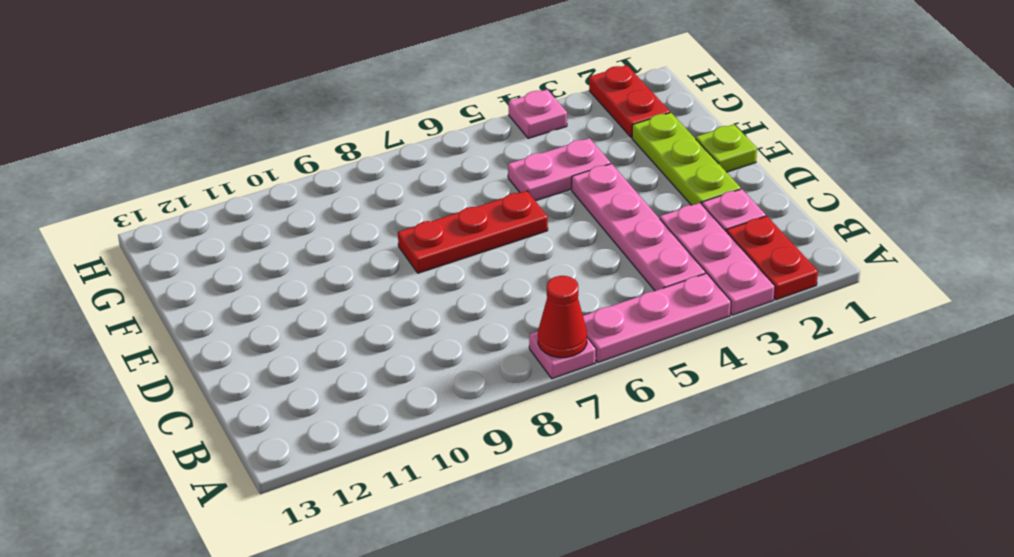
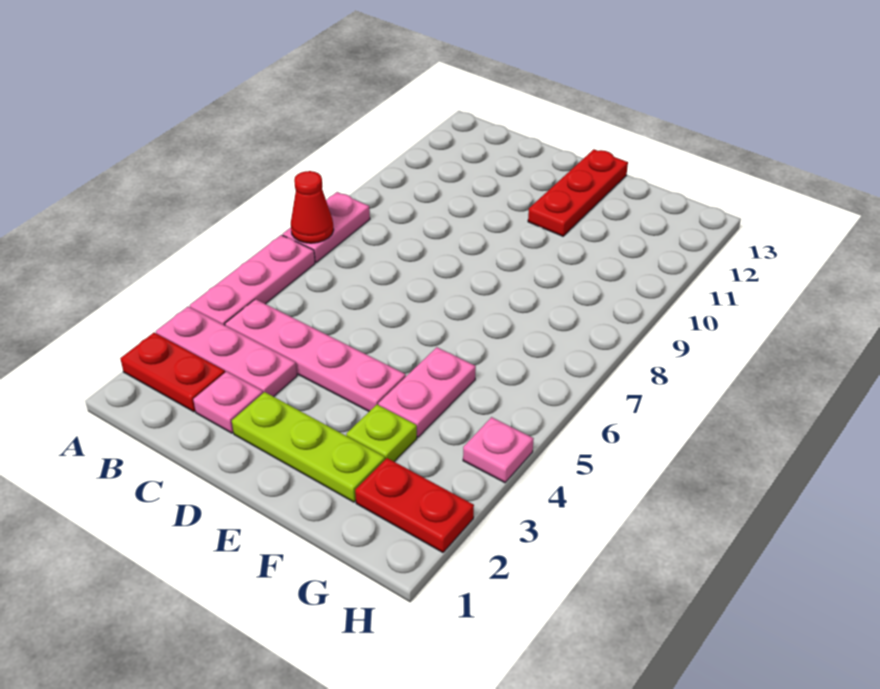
pink 1x1 plate [529,331,596,379] -> pink 1x2 plate [283,192,370,262]
lime 1x1 plate [696,125,757,172] -> lime 1x1 plate moved to [346,405,417,462]
red 1x3 plate [398,191,548,273] -> red 1x3 plate moved to [528,149,628,236]

